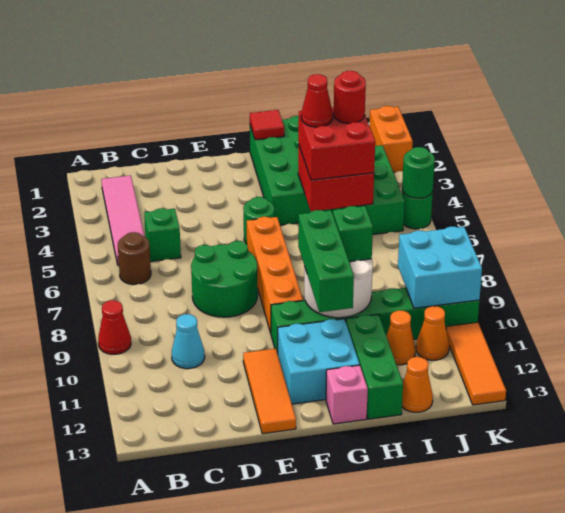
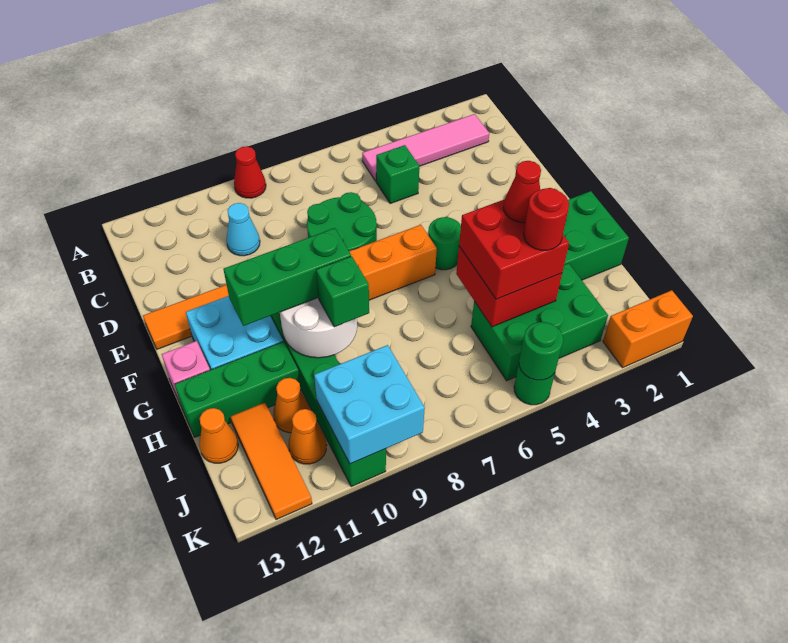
brown 1x1 round brick [118,232,151,285] -> none
red 1x1 tile [250,110,284,140] -> none
orange 1x3 tile [446,322,506,405] -> orange 1x3 tile turned to [230,403,312,519]

